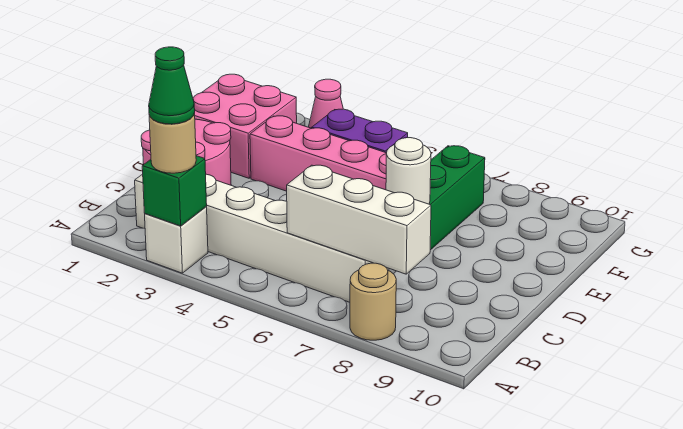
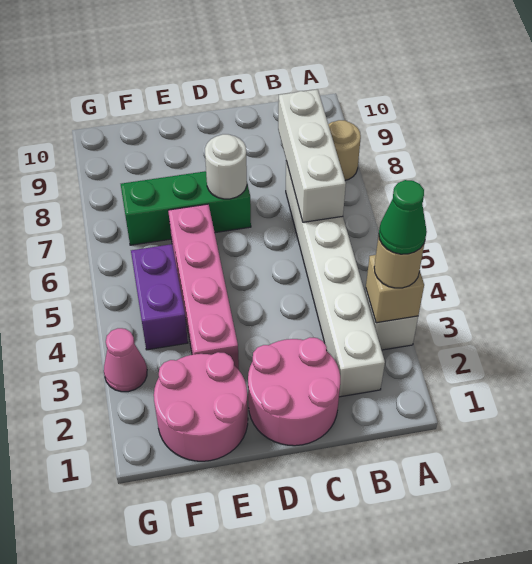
green 1x1 brick [142,156,207,226] -> tan 1x1 brick [366,255,424,323]
pink 2x2 brick [193,74,297,178] -> pink 2x2 round brick [154,352,248,461]

